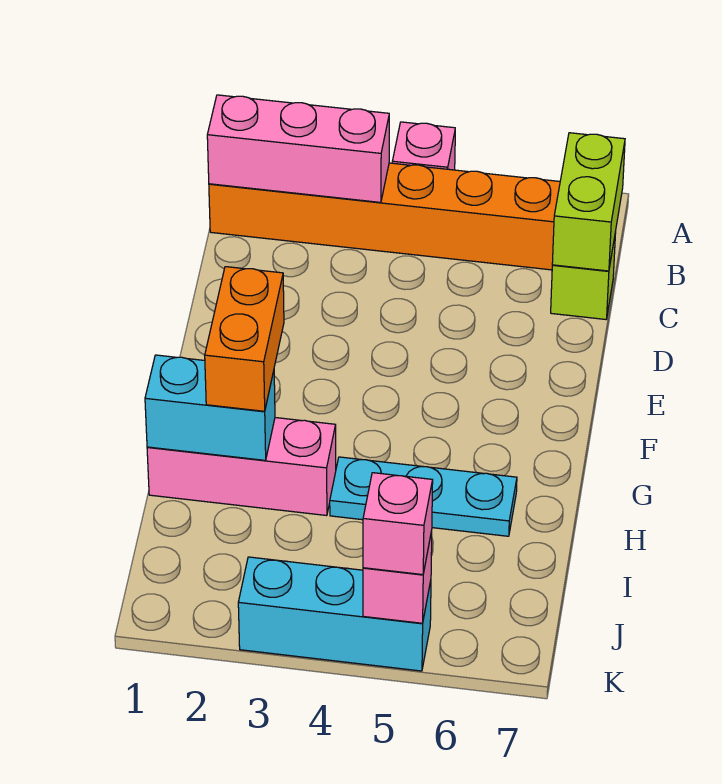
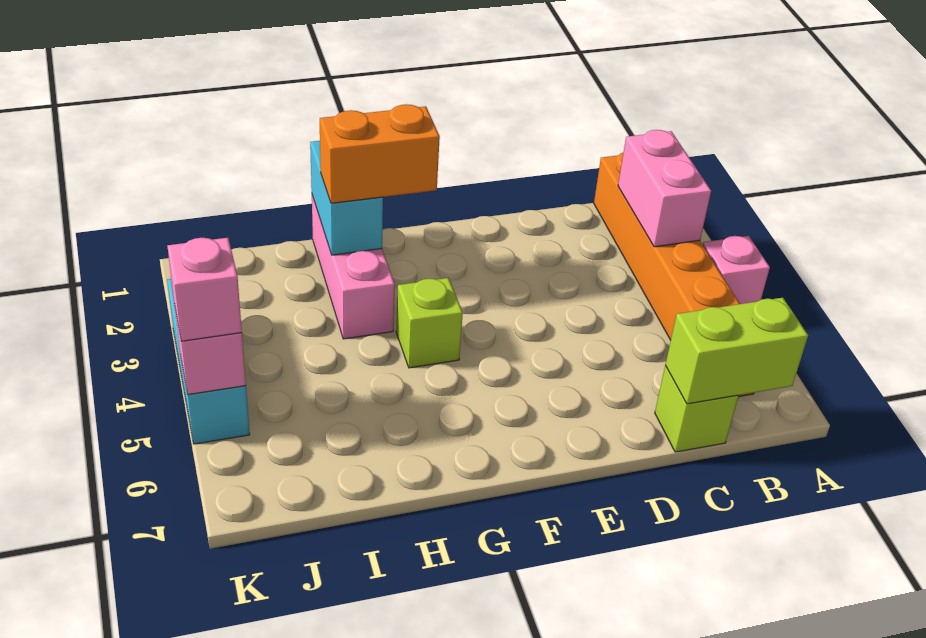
pink 1x3 brick [207,95,389,202] -> pink 1x2 brick [618,130,711,247]
none -> lime 1x1 brick [396,278,463,368]
cyan 1x3 plate [330,457,517,536] -> none

